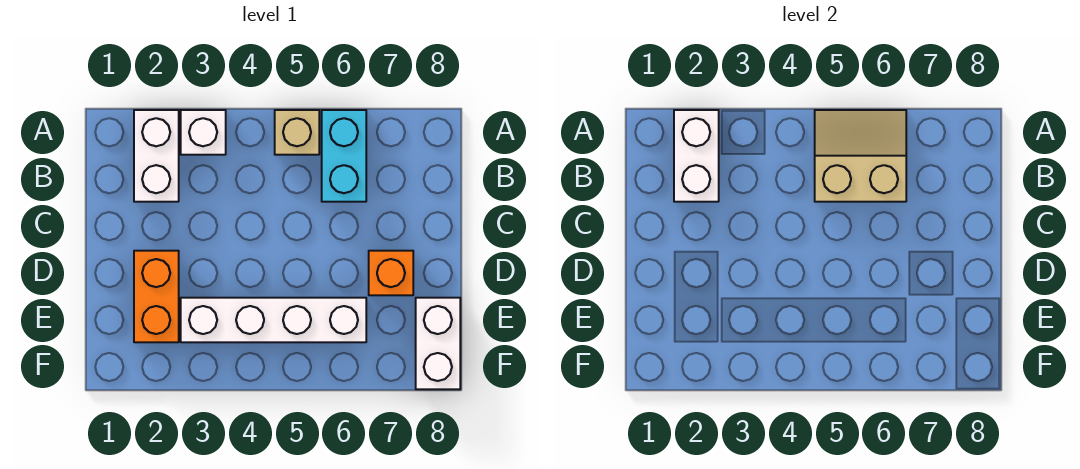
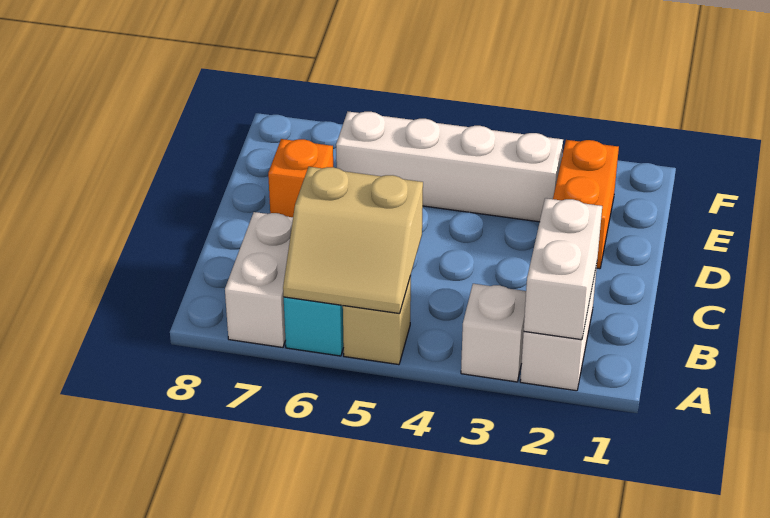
white 1x2 brick [416,298,460,389] -> white 1x2 brick moved to [225,212,293,347]

